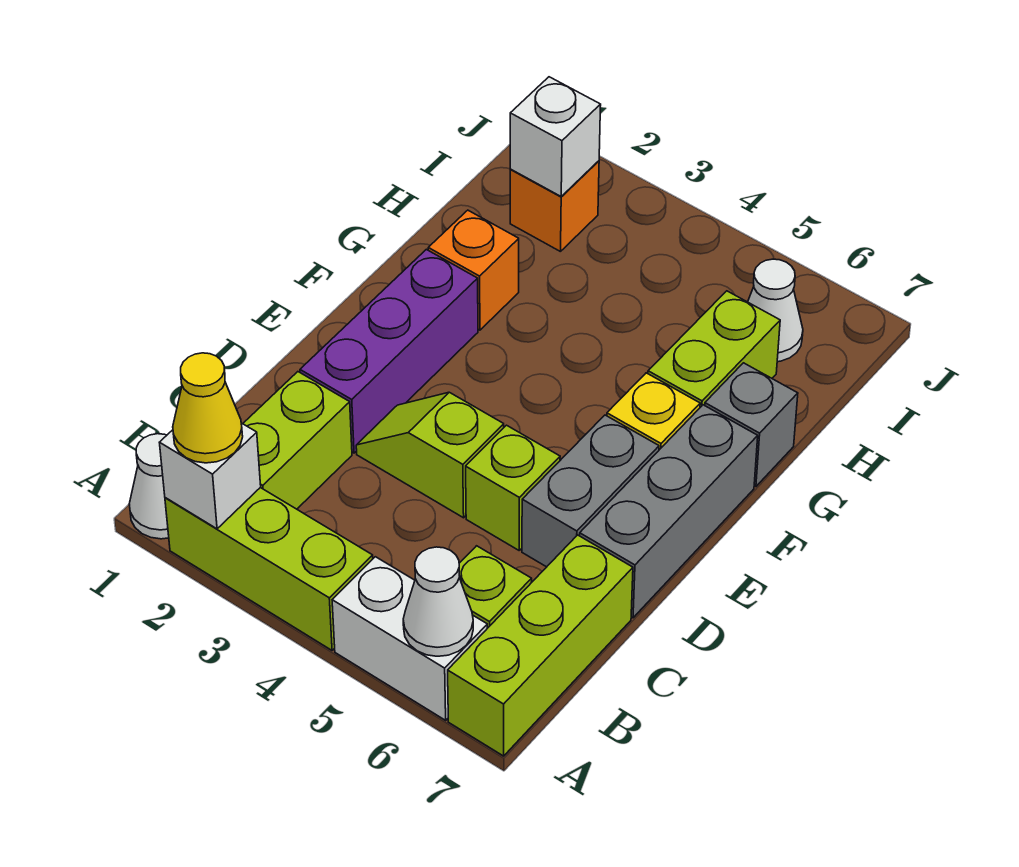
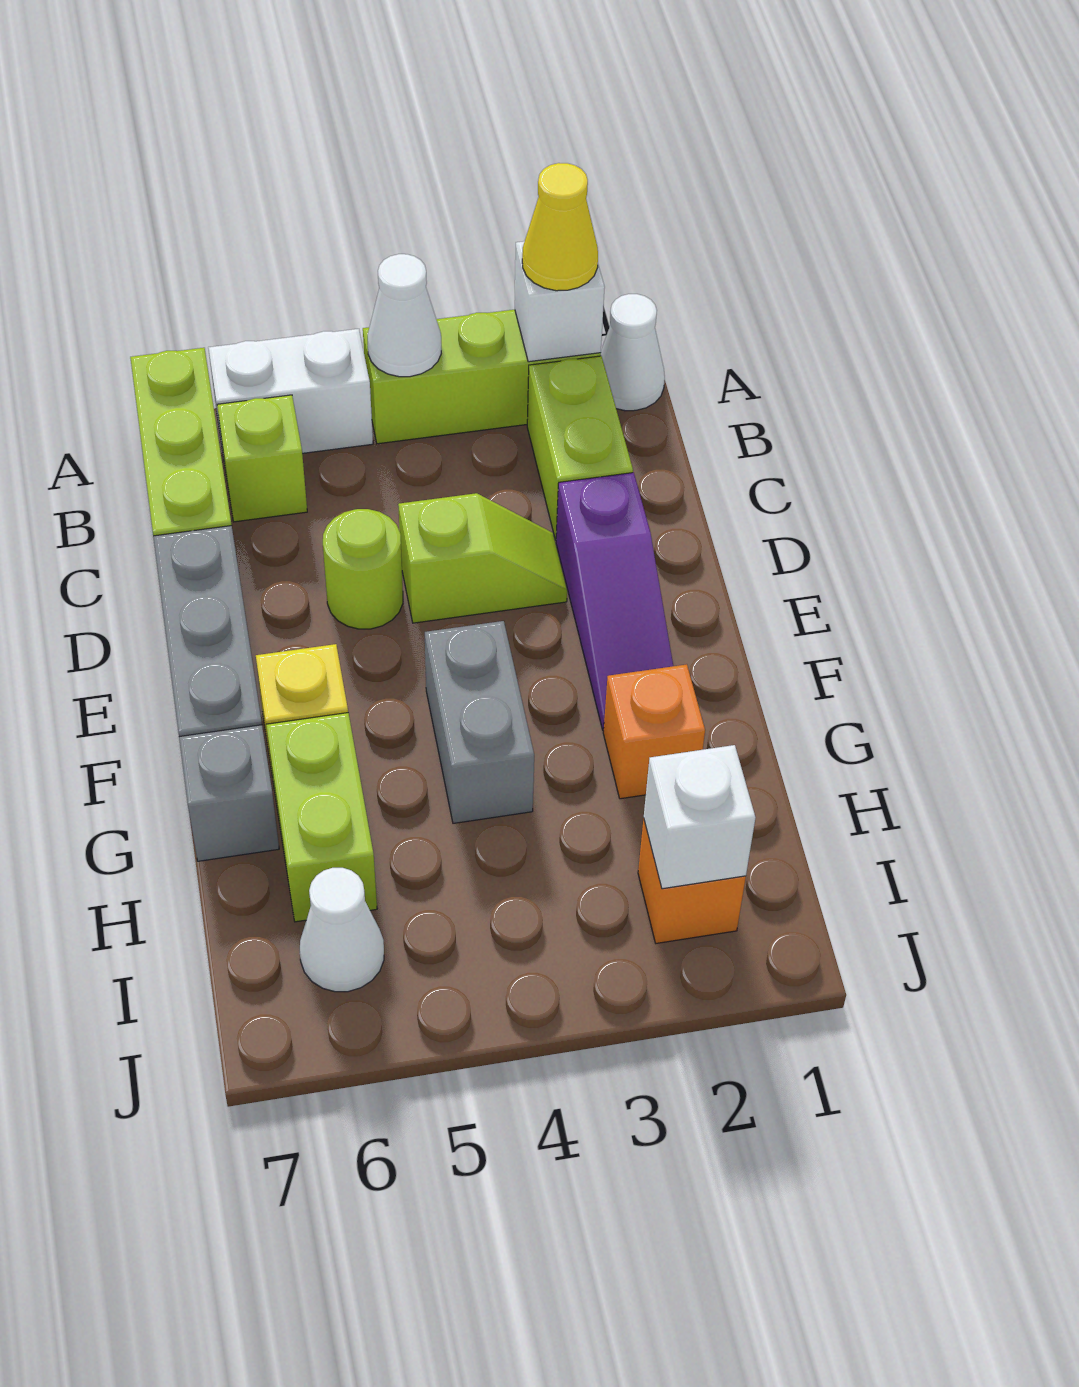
white 1x1 cone [403,547,473,656] -> white 1x1 cone moved to [368,254,441,377]
purple 1x3 brick [300,249,478,453] -> purple 1x3 slope [556,473,673,730]
lime 1x1 brick [466,425,560,550] -> lime 1x1 round brick [323,509,403,629]
grey 1x2 brick [522,415,659,567] -> grey 1x2 brick moved to [425,621,534,823]

